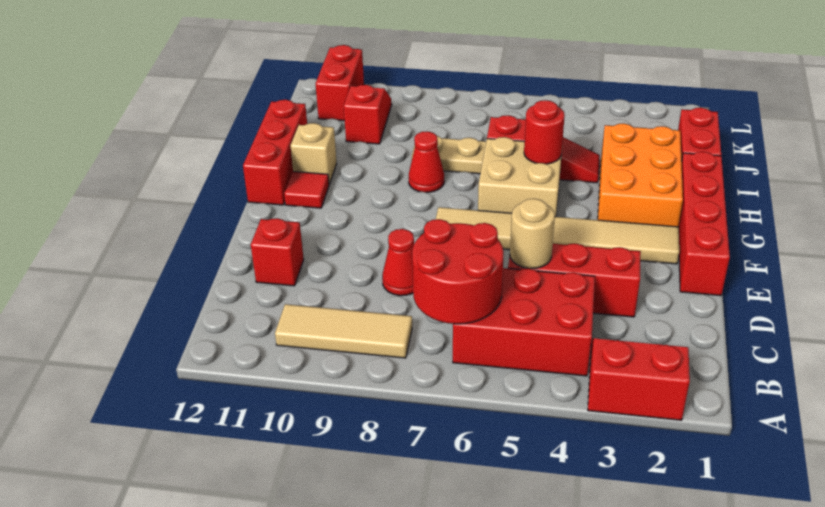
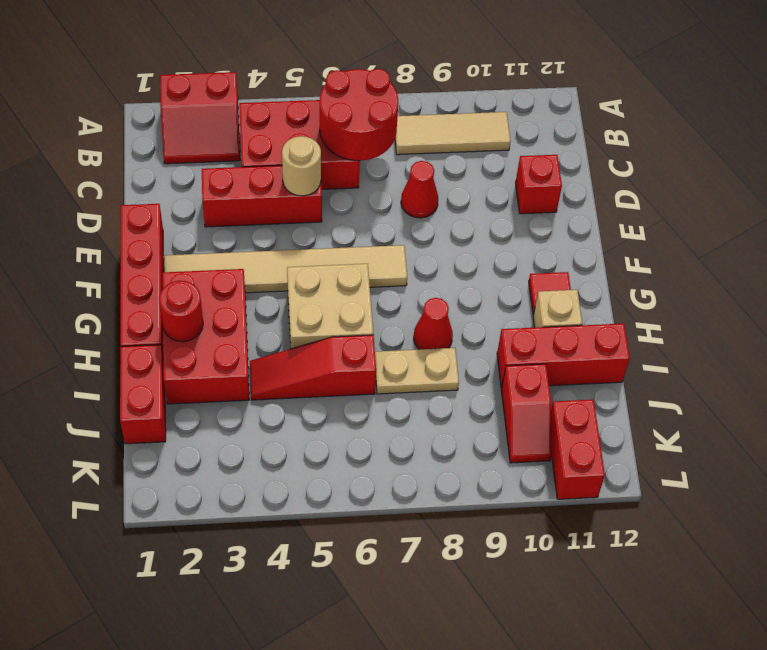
orange 2x3 brick [598,123,683,227] -> red 2x3 brick [162,269,249,404]
red 1x3 brick [243,100,307,205] -> red 1x3 brick turned to [497,324,630,388]
red 1x1 round brick [524,100,565,164] -> red 1x1 round brick moved to [159,281,203,342]

